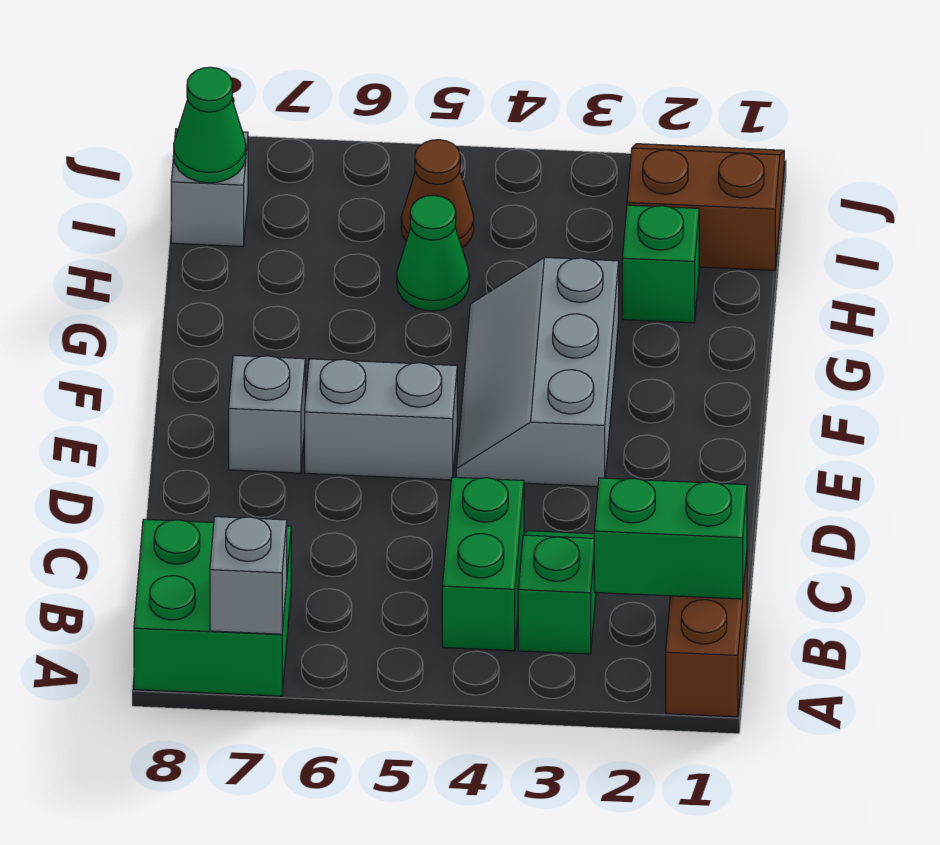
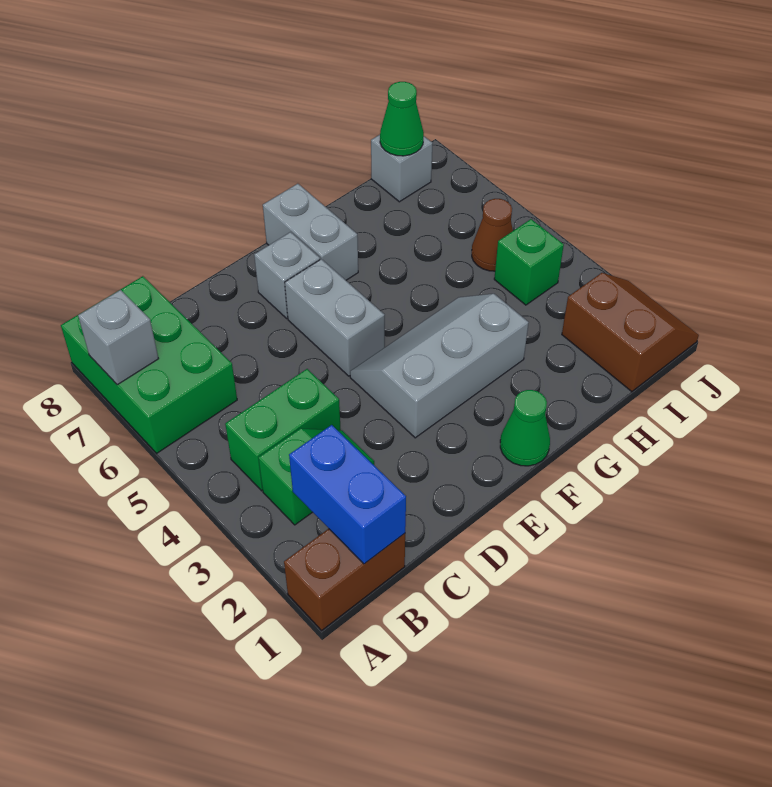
green 2x2 brick [134,519,291,696] -> green 2x3 brick [61,276,237,453]
green 1x2 brick [594,478,747,599] -> blue 1x2 brick [289,425,406,564]
none -> grey 1x2 brick [263,184,358,280]
green 1x1 brick [622,205,699,323] -> green 1x1 brick moved to [494,219,564,305]
green 1x1 cone [397,195,469,311] -> green 1x1 cone moved to [500,390,550,466]

